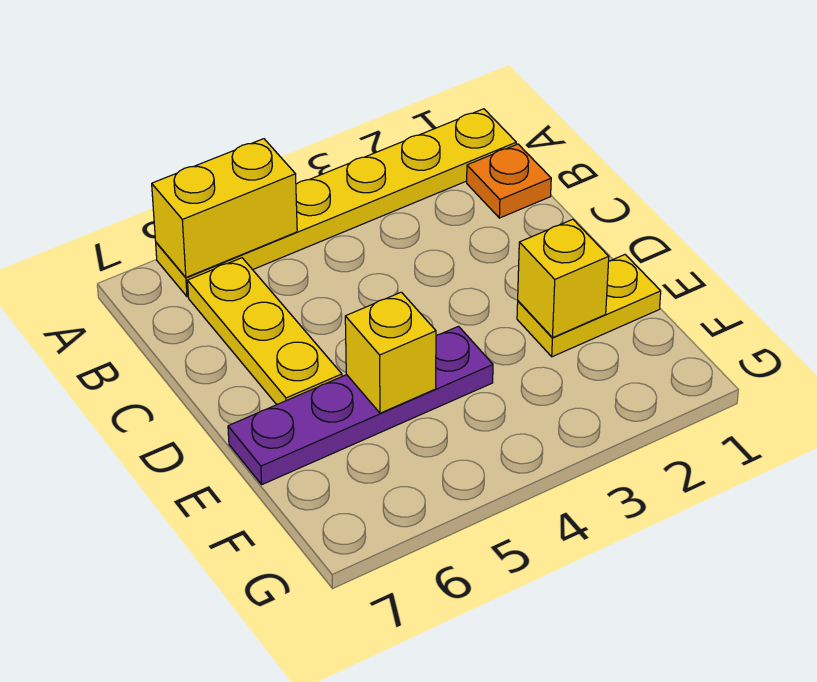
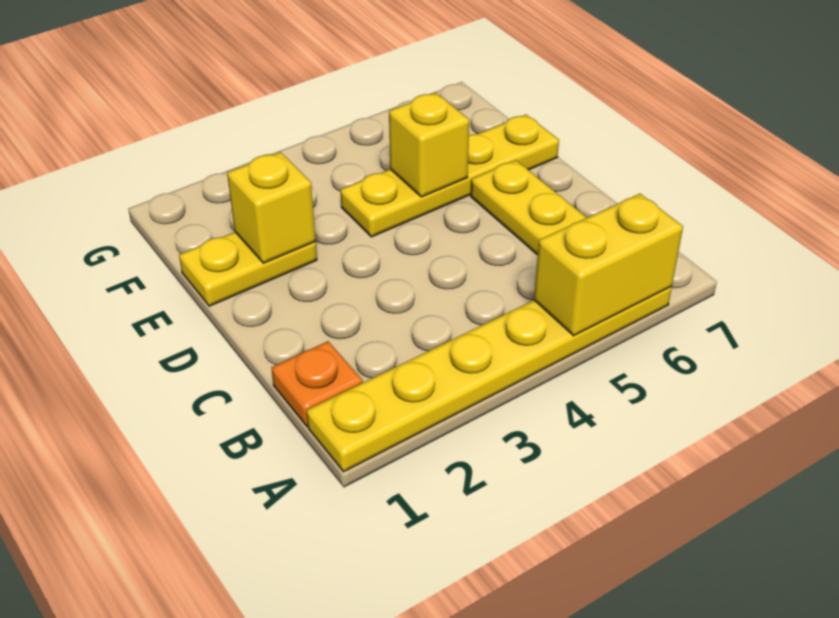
purple 1x4 plate [228,326,493,484] -> yellow 1x4 plate [340,115,559,237]

